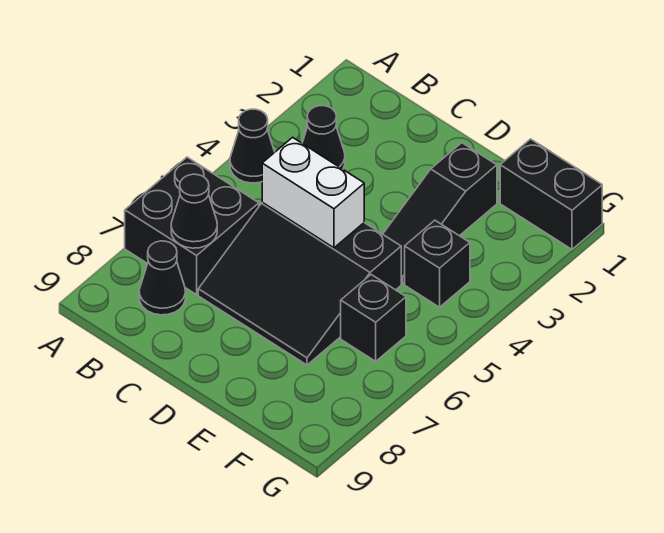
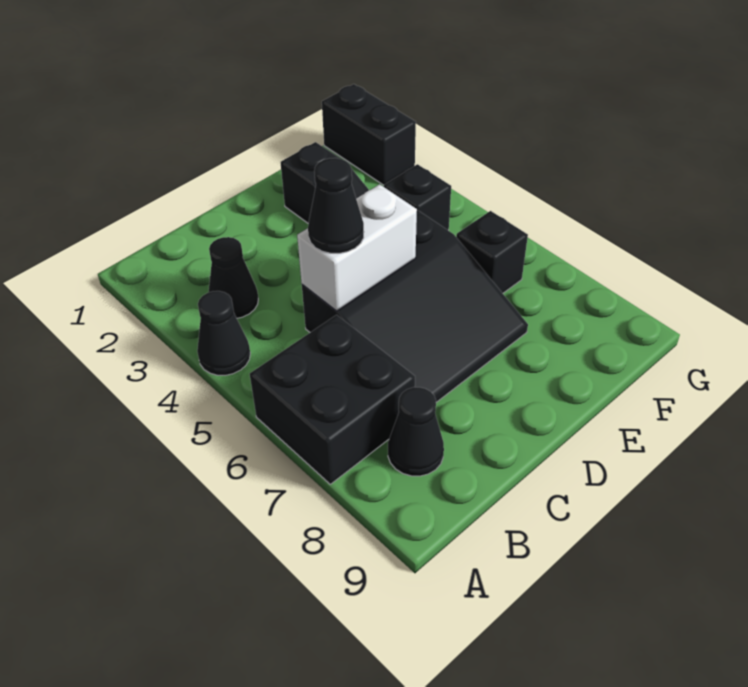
black 1x1 cone [171,174,217,248] -> black 1x1 cone moved to [308,158,364,253]
black 1x2 brick [500,139,602,249] -> black 1x2 brick turned to [322,84,416,185]

